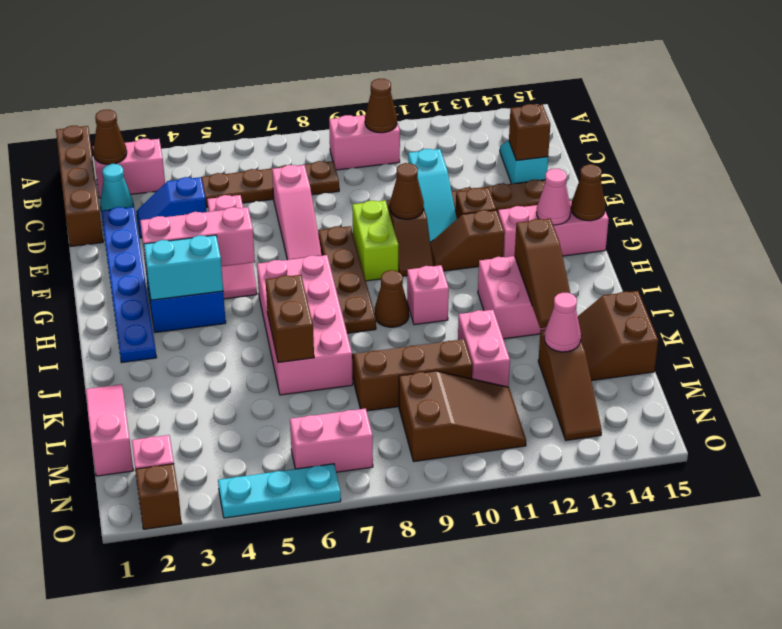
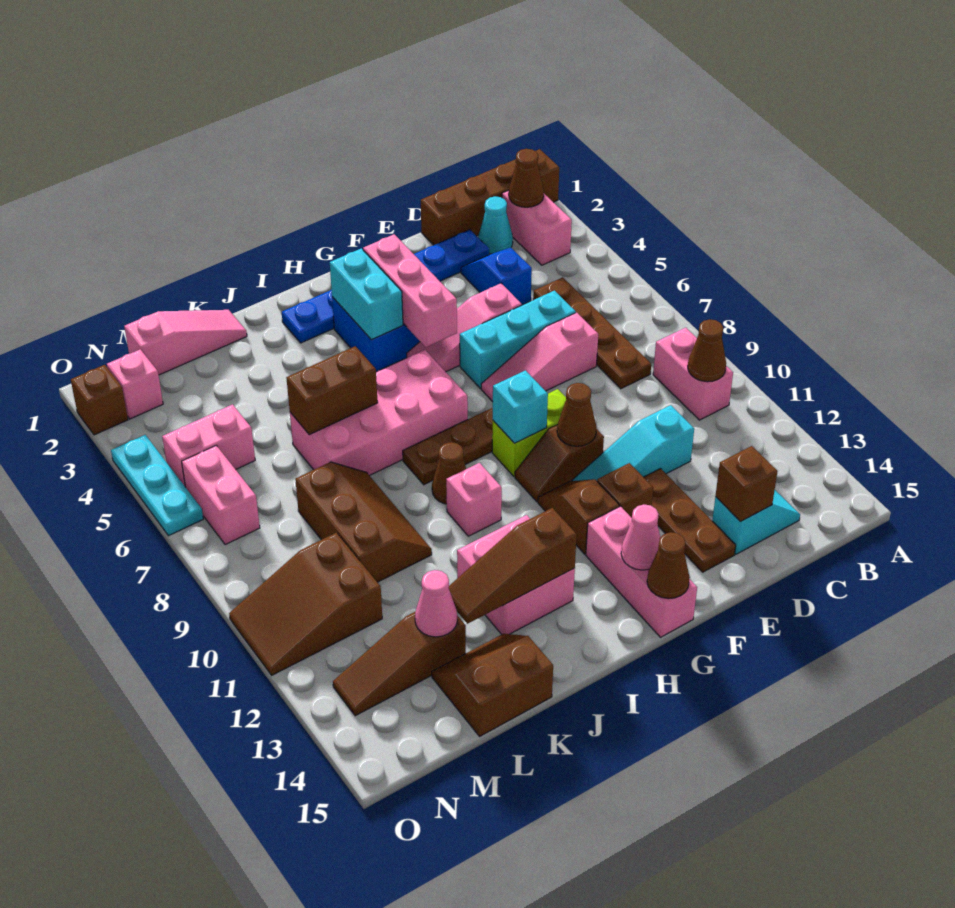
none -> cyan 1x3 brick [460,291,576,388]
none -> cyan 1x1 brick [493,370,548,443]
pink 1x2 brick [458,310,510,387] -> pink 1x2 brick moved to [162,404,255,486]
brown 2x3 slope [399,371,526,462] -> brown 2x3 slope turned to [229,533,382,675]

